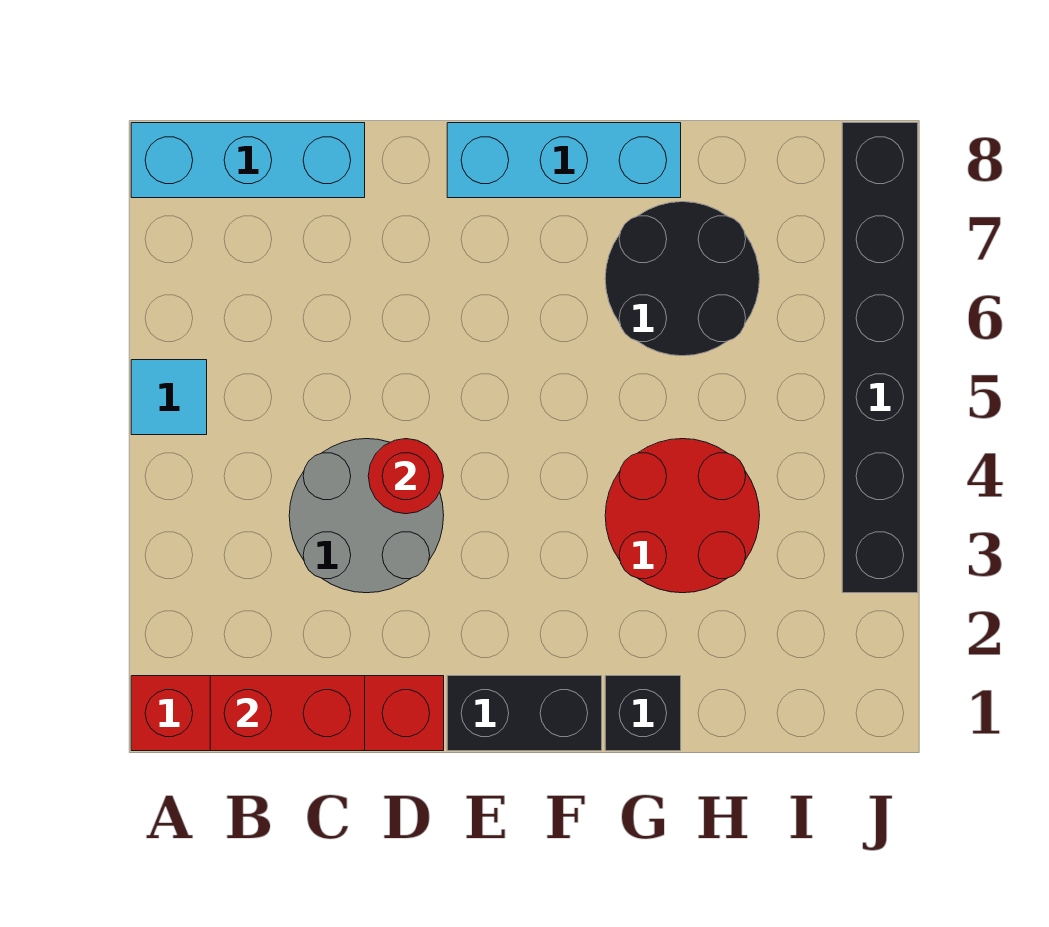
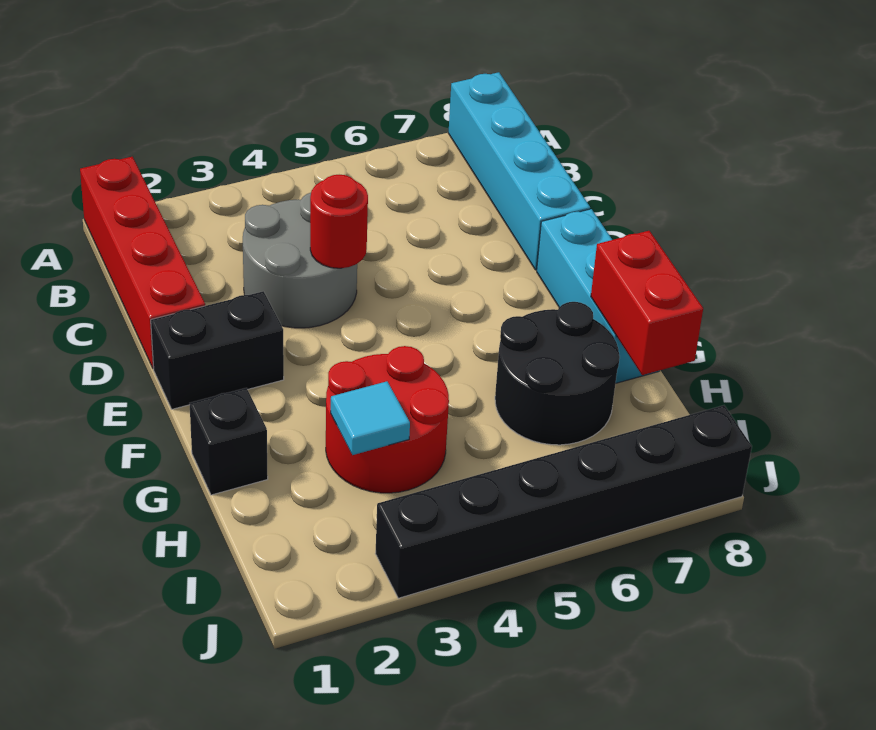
cyan 1x1 tile [131,360,207,435] -> cyan 1x1 tile moved to [331,381,410,455]
cyan 1x3 brick [131,123,365,198] -> cyan 1x4 brick [448,72,590,270]
red 1x2 brick [210,676,365,751] -> red 1x2 brick moved to [591,231,703,375]
black 1x2 brick [447,676,602,751] -> black 1x2 brick turned to [151,291,284,409]

